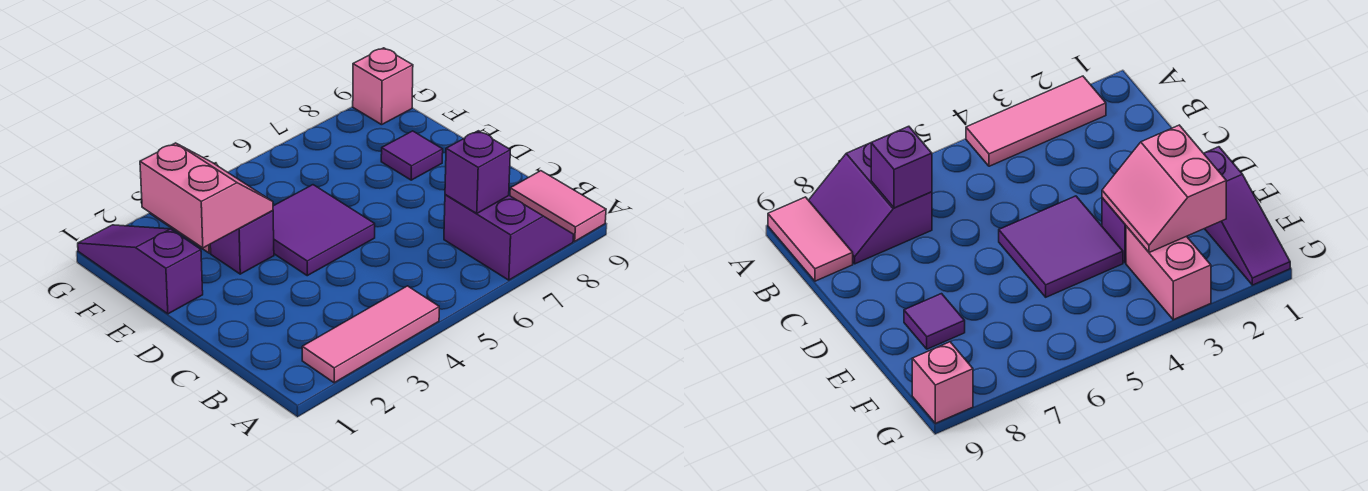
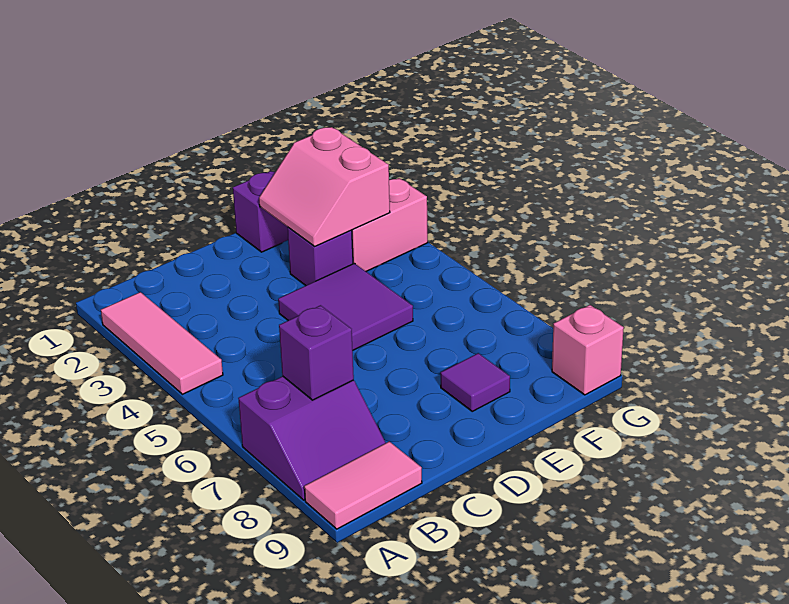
pink 2x2 slope [140,143,273,248] -> pink 2x2 slope turned to [259,127,390,247]

